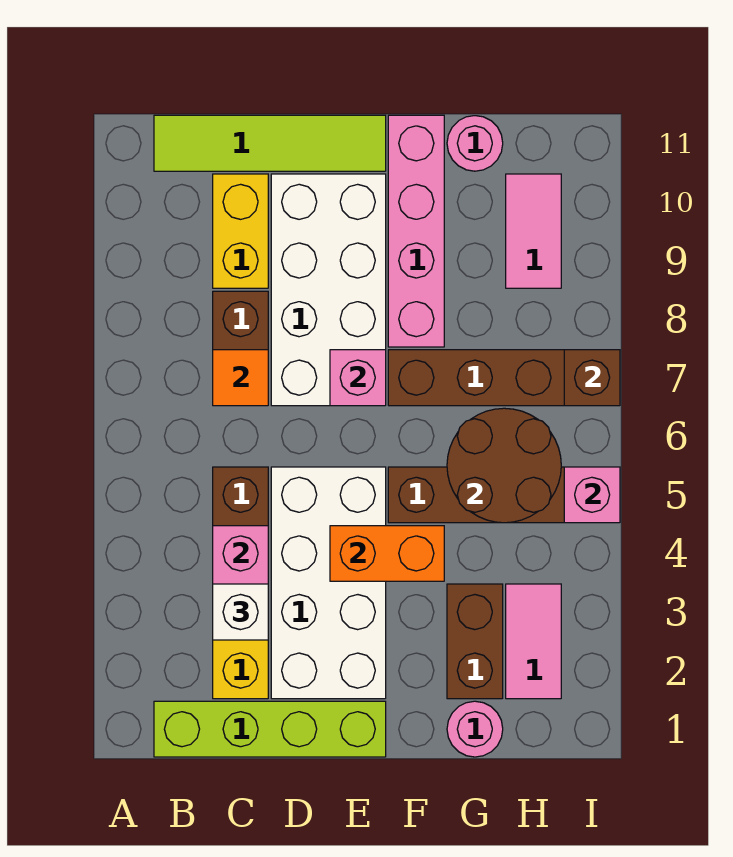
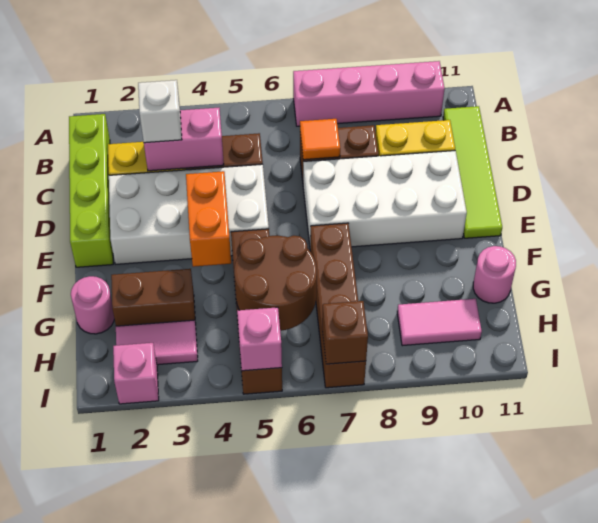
pink 1x1 brick [330,350,386,406] -> pink 1x1 brick moved to [113,343,159,404]
pink 1x4 brick [388,115,444,347] -> pink 1x4 brick moved to [293,61,445,126]

